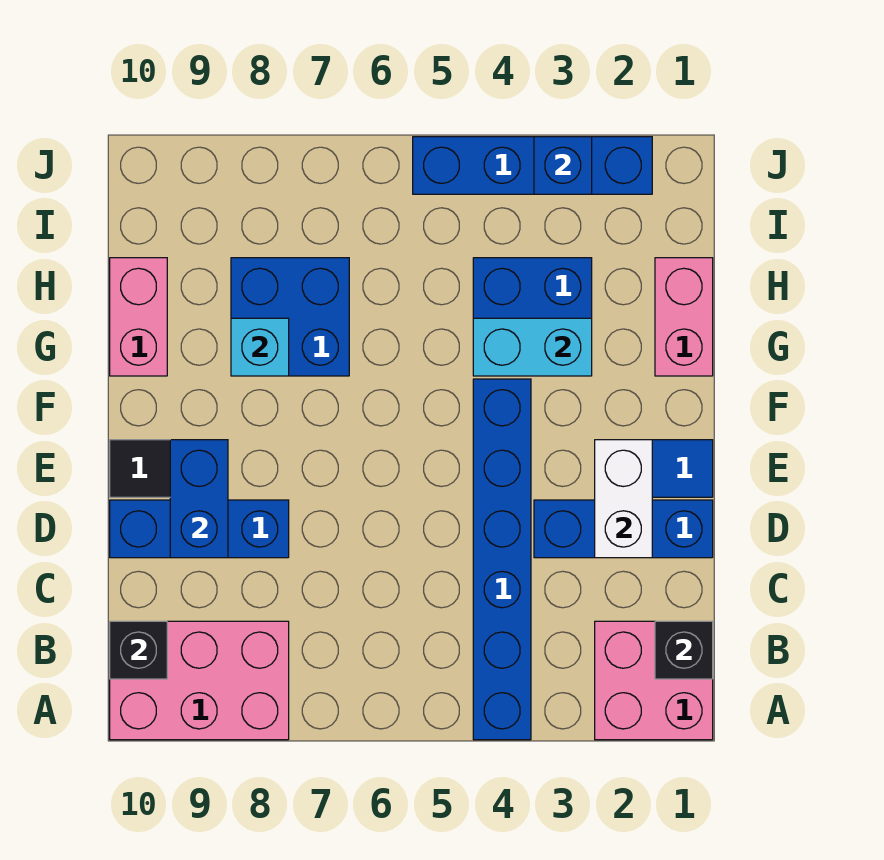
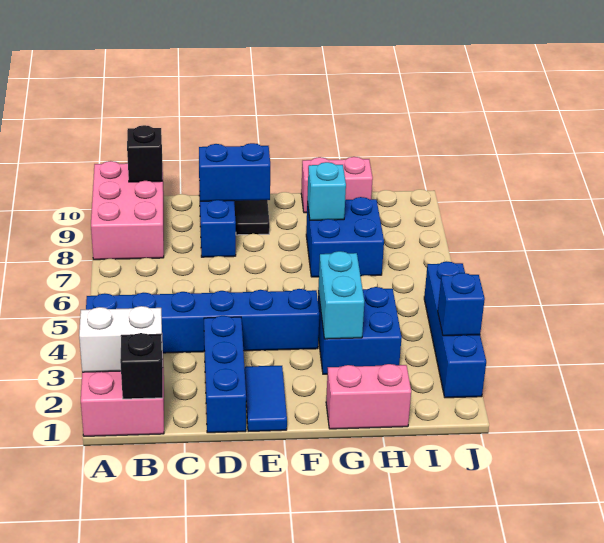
white 1x2 brick [595,440,652,558] -> white 1x2 brick moved to [79,306,163,372]

